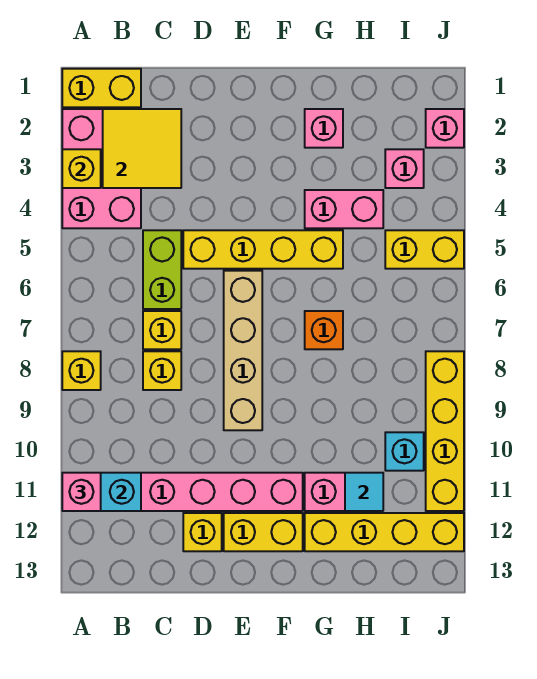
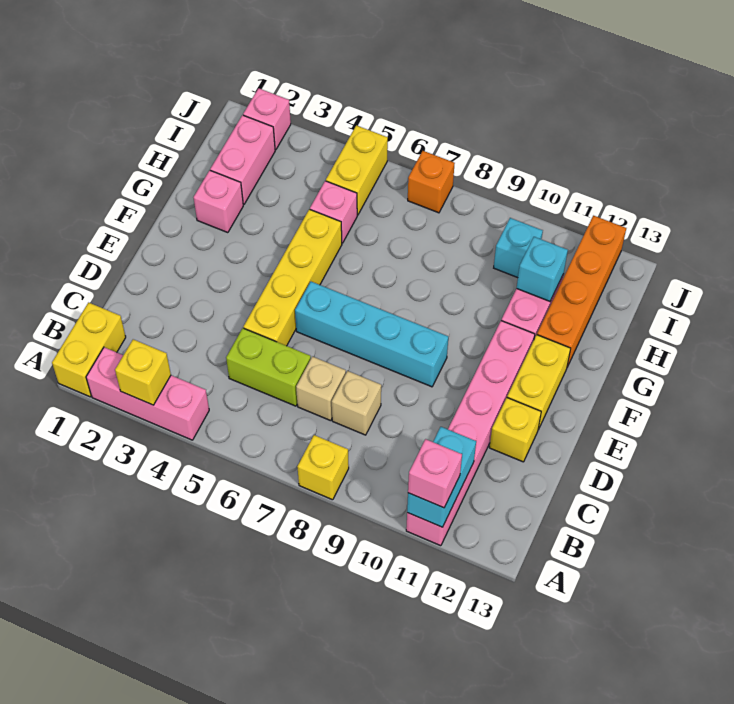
pink 2x3 brick [62,109,141,228] -> pink 1x3 brick [86,347,209,440]
yellow 2x2 tile [103,109,181,188] -> none
yellow 1x1 brick [143,311,181,349] -> tan 1x1 brick [296,356,346,421]
yellow 1x1 brick [143,351,181,390] -> tan 1x1 brick [332,371,381,435]
tan 1x4 brick [224,271,262,430] -> cyan 1x4 brick [295,282,448,387]
pink 1x2 brick [305,190,383,228] -> pink 1x2 brick moved to [210,115,275,204]
orange 1x1 brick [305,311,343,349] -> orange 1x1 brick moved to [408,151,455,213]
yellow 1x4 brick [305,513,464,551] -> orange 1x4 brick [537,216,626,367]
cyan 1x1 tile [345,473,383,511] -> cyan 1x1 brick [517,237,568,301]
pink 1x1 brick [385,149,424,188] -> pink 1x1 brick moved to [310,181,357,243]
yellow 1x4 brick [426,351,464,511] -> none

